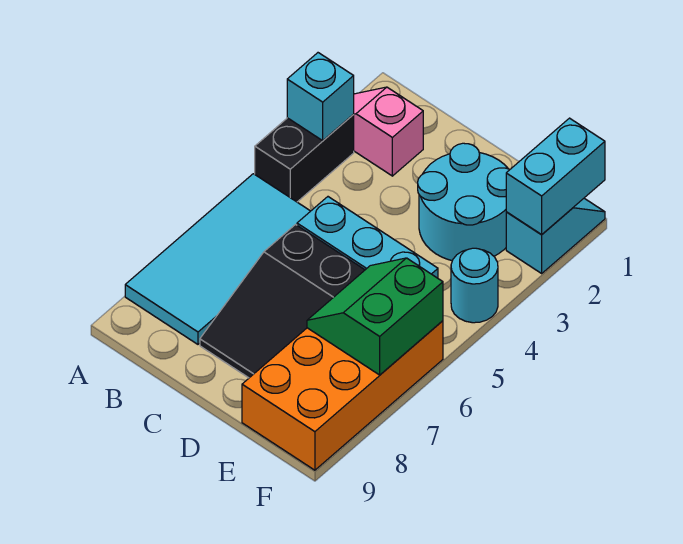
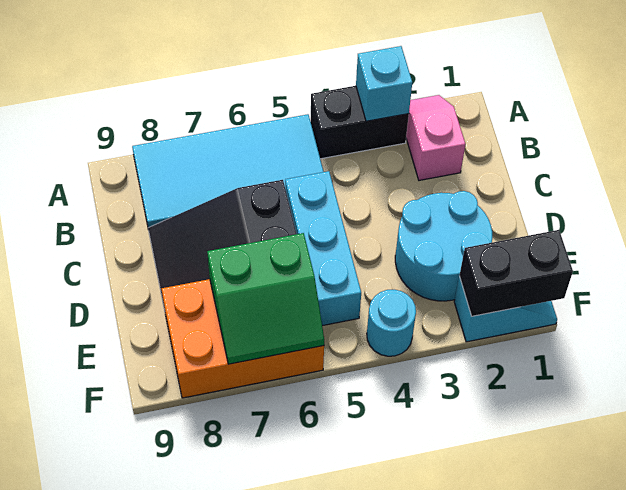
orange 2x4 brick [242,321,443,470] -> orange 2x3 brick [162,279,324,398]
green 2x2 slope [307,258,443,375] -> green 2x2 slope turned to [207,233,324,364]
cyan 1x2 brick [506,118,605,235] -> black 1x2 brick [459,230,573,316]

